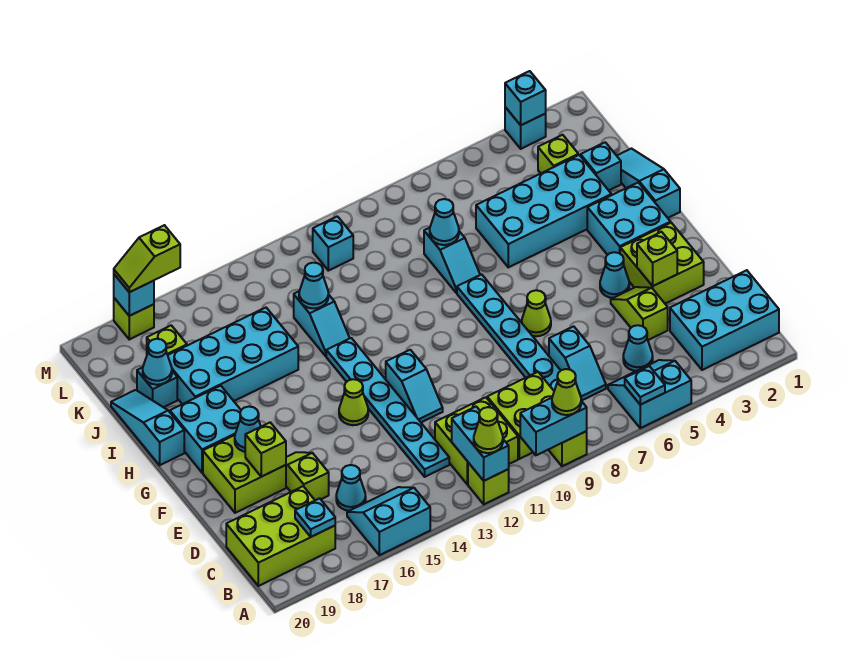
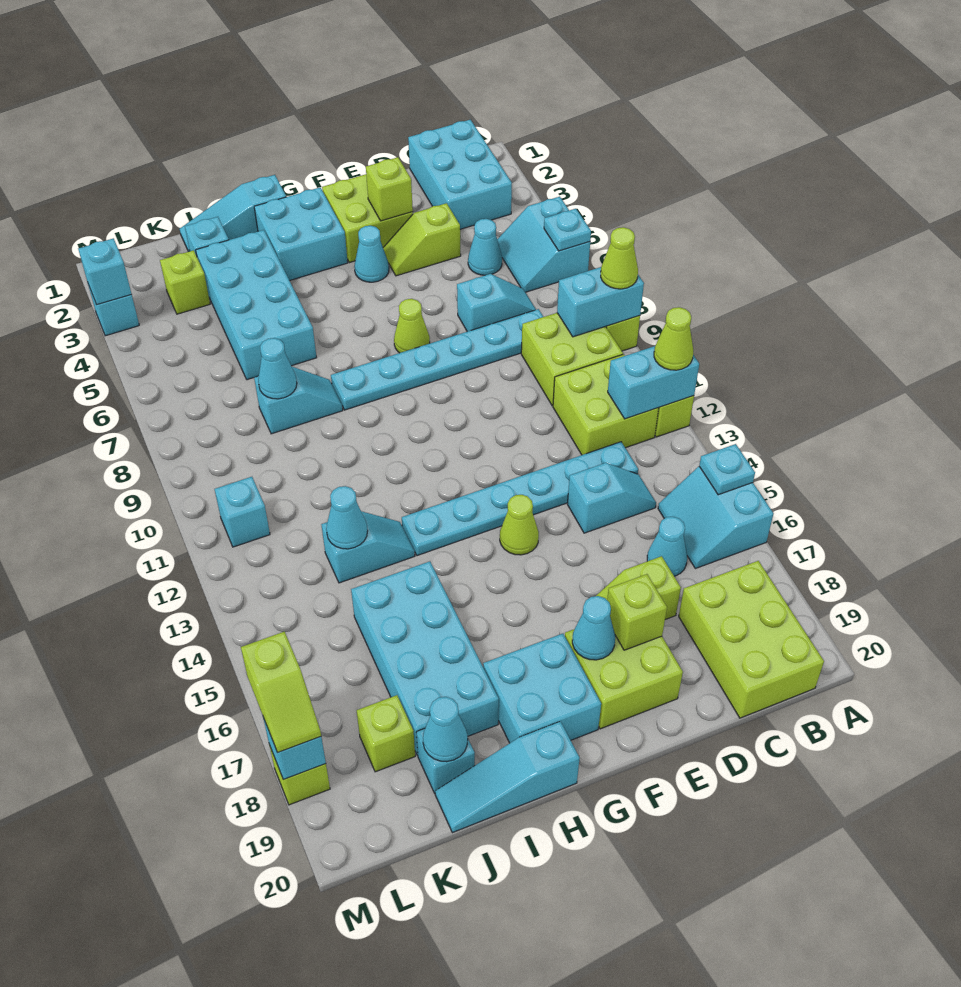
cyan 1x2 brick [520,398,587,455] -> cyan 1x2 brick turned to [557,267,644,337]
cyan 1x1 plate [295,498,335,537] -> cyan 1x1 plate moved to [699,444,755,495]
cyan 1x2 slope [386,350,443,422] -> cyan 1x2 slope moved to [567,463,656,533]

